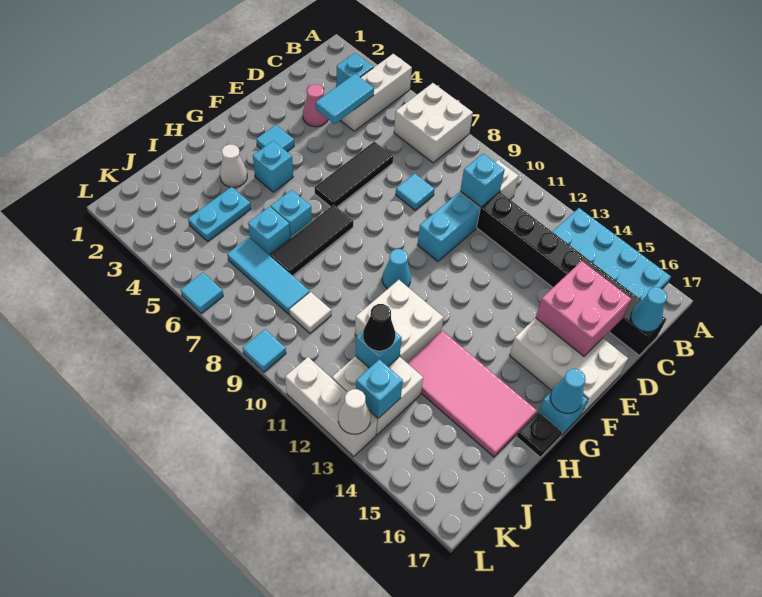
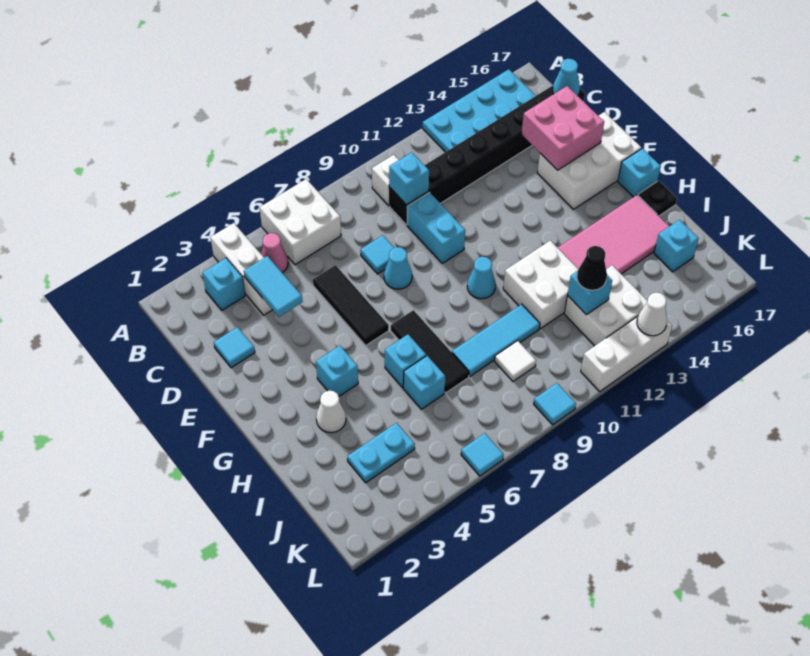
pink 1x1 cone [303,84,328,127] -> pink 1x1 cone moved to [261,233,288,273]
cyan 1x1 tile [256,125,294,152] -> cyan 1x1 tile moved to [214,327,255,368]
cyan 1x1 cone [550,369,586,413] -> cyan 1x1 cone moved to [384,247,412,289]
cyan 1x2 plate [188,187,251,241] -> cyan 1x2 plate turned to [347,423,415,483]
cyan 1x3 tile [227,238,310,314] -> cyan 1x3 tile moved to [452,304,540,376]
cyan 1x1 brick [356,359,403,418] -> cyan 1x1 brick moved to [654,220,699,272]

